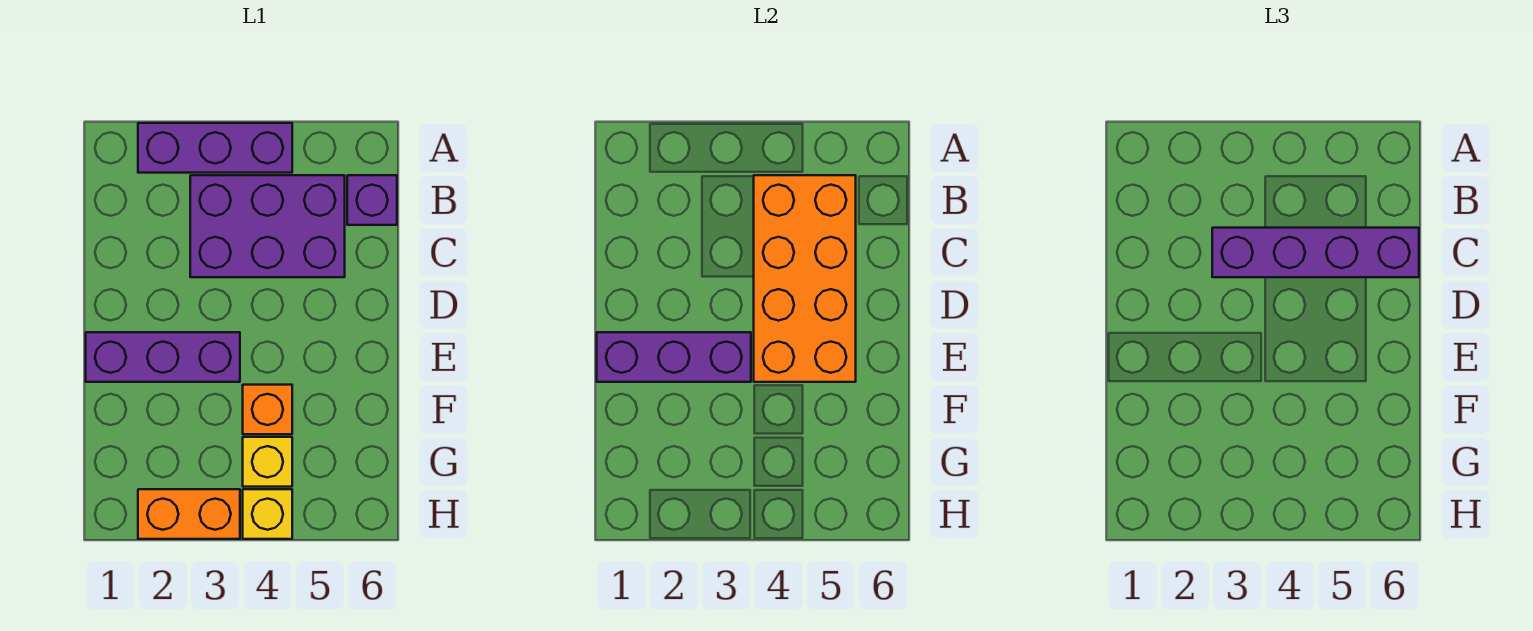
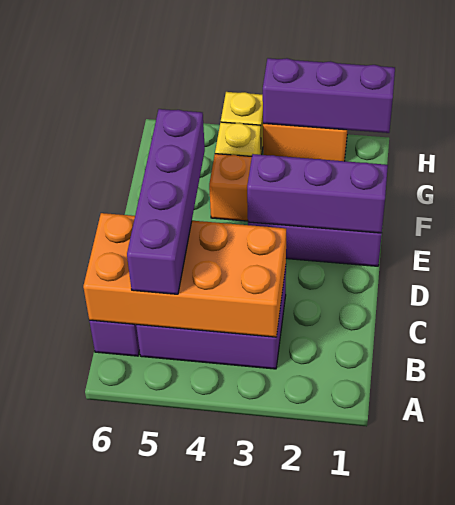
purple 1x3 brick [138,123,292,173] -> purple 1x3 brick moved to [263,58,395,133]
orange 2x4 brick [754,175,856,382] -> orange 2x4 brick turned to [83,213,286,337]
purple 1x4 brick [1212,228,1419,277] -> purple 1x4 brick turned to [127,109,205,294]

